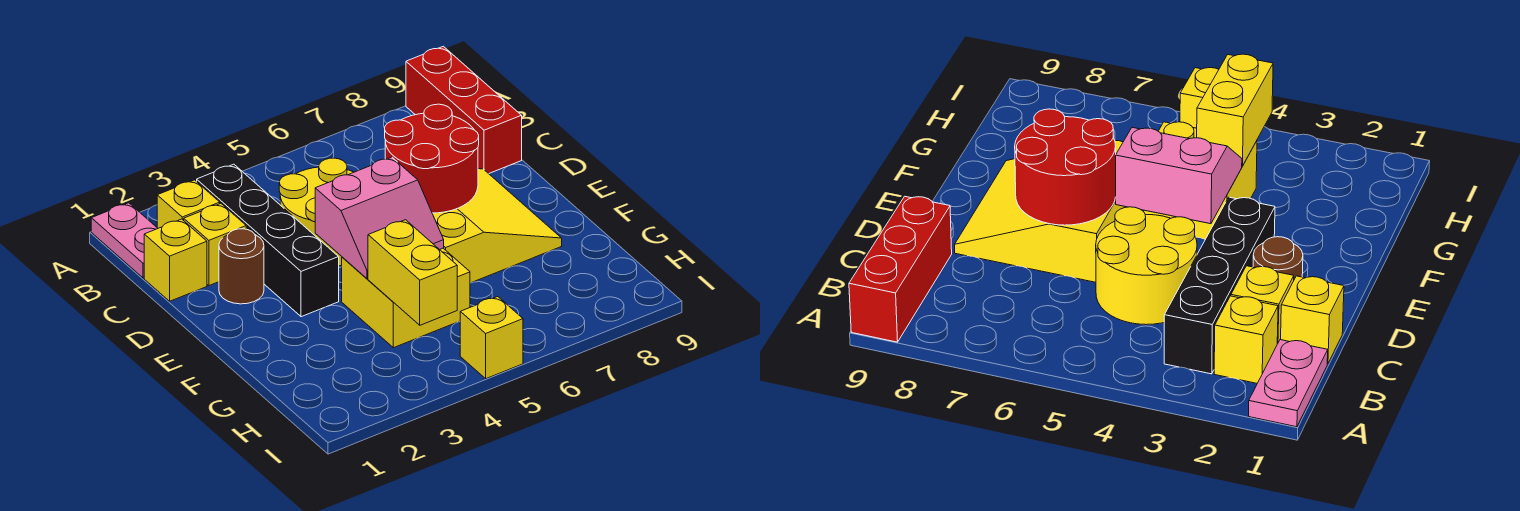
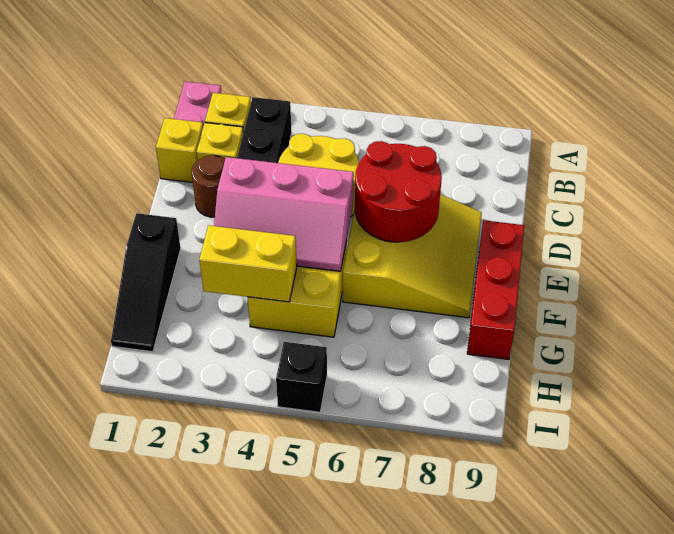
red 1x3 brick [406,46,522,174] -> red 1x3 brick moved to [467,220,524,359]
pink 2x2 slope [315,157,444,279] -> pink 2x3 slope [214,157,354,271]
none -> black 1x3 slope [111,213,181,352]
yellow 1x2 brick [368,220,457,325] -> yellow 1x2 brick turned to [199,225,297,302]
yellow 1x1 brick [460,297,523,379] -> black 1x1 brick [276,342,327,412]

